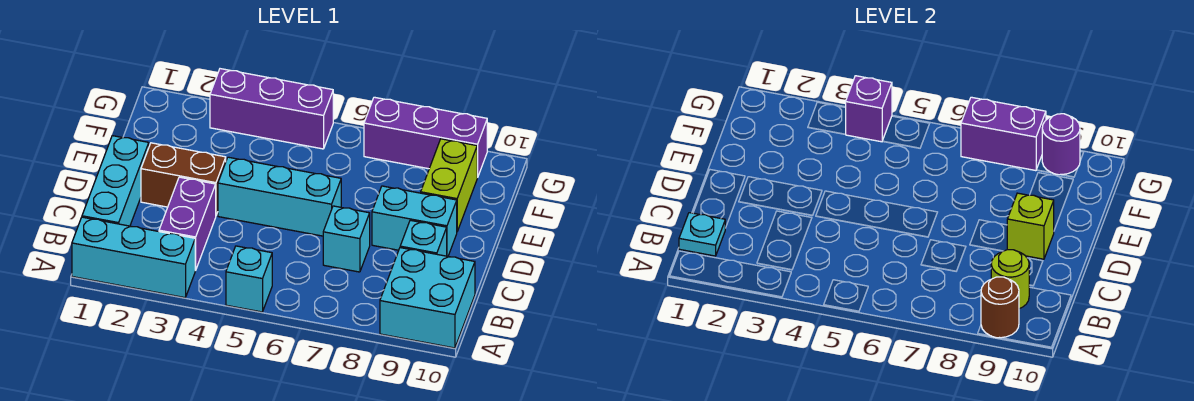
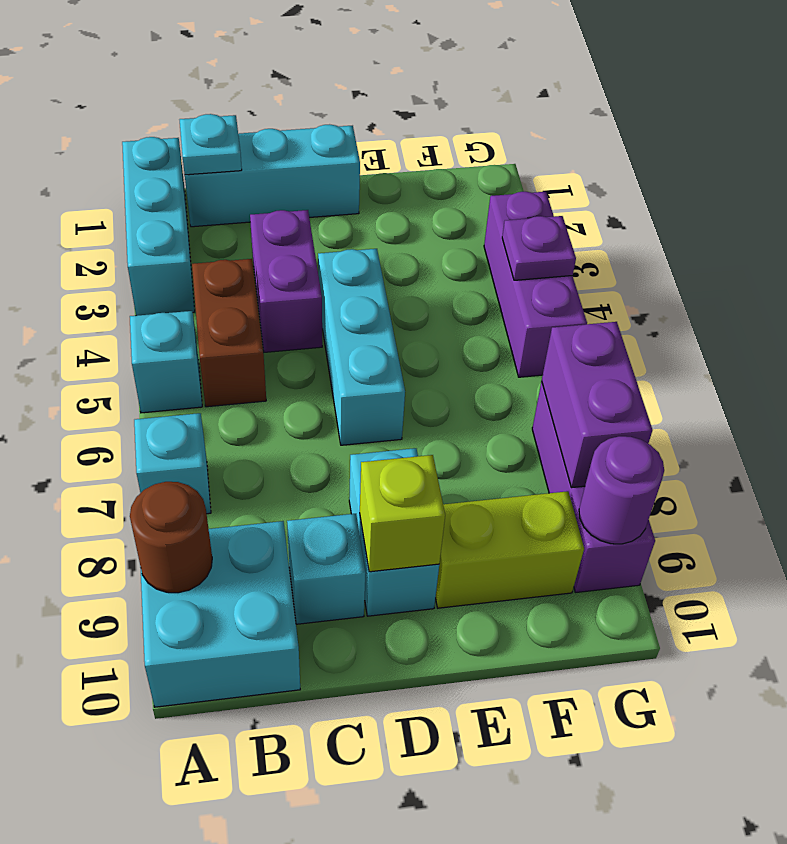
purple 1x2 brick [159,177,216,270] -> purple 1x2 brick turned to [250,210,322,352]
lime 1x1 round brick [991,250,1029,309] -> none
cyan 1x1 brick [323,206,370,272] -> cyan 1x1 brick moved to [134,413,211,514]
brown 1x2 brick [141,143,226,215] -> brown 1x2 brick moved to [192,259,266,407]
purple 1x1 brick [845,76,892,142] -> purple 1x1 plate [502,216,576,280]

